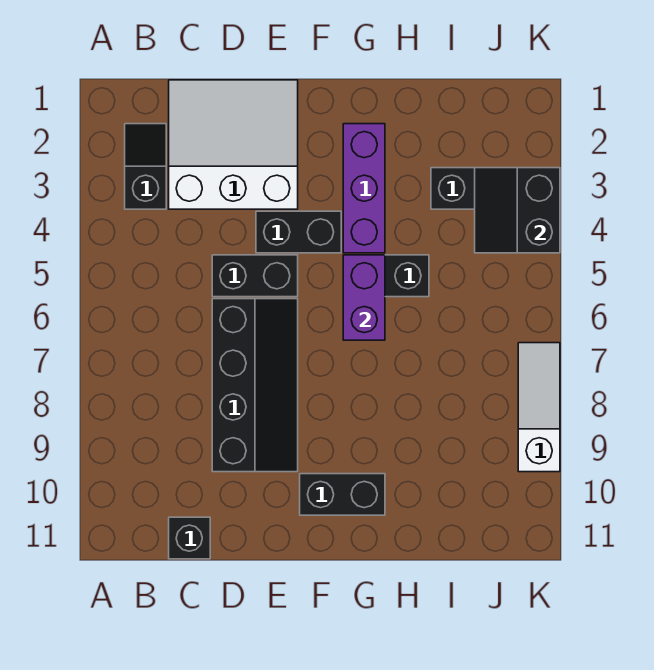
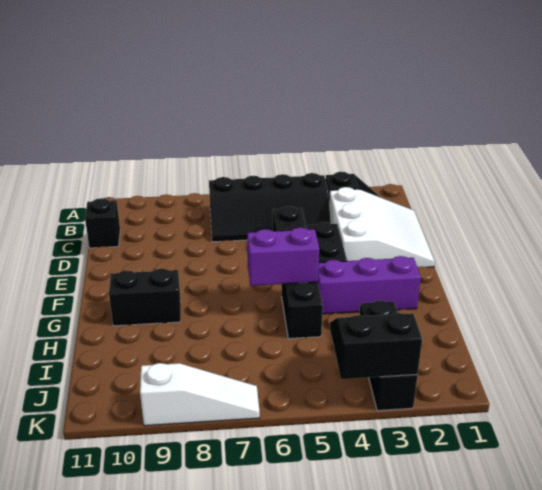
black 2x4 slope [212,299,298,472] -> black 2x4 slope moved to [209,173,331,242]
black 1x2 brick [300,474,385,515] -> black 1x2 brick turned to [109,269,181,326]

